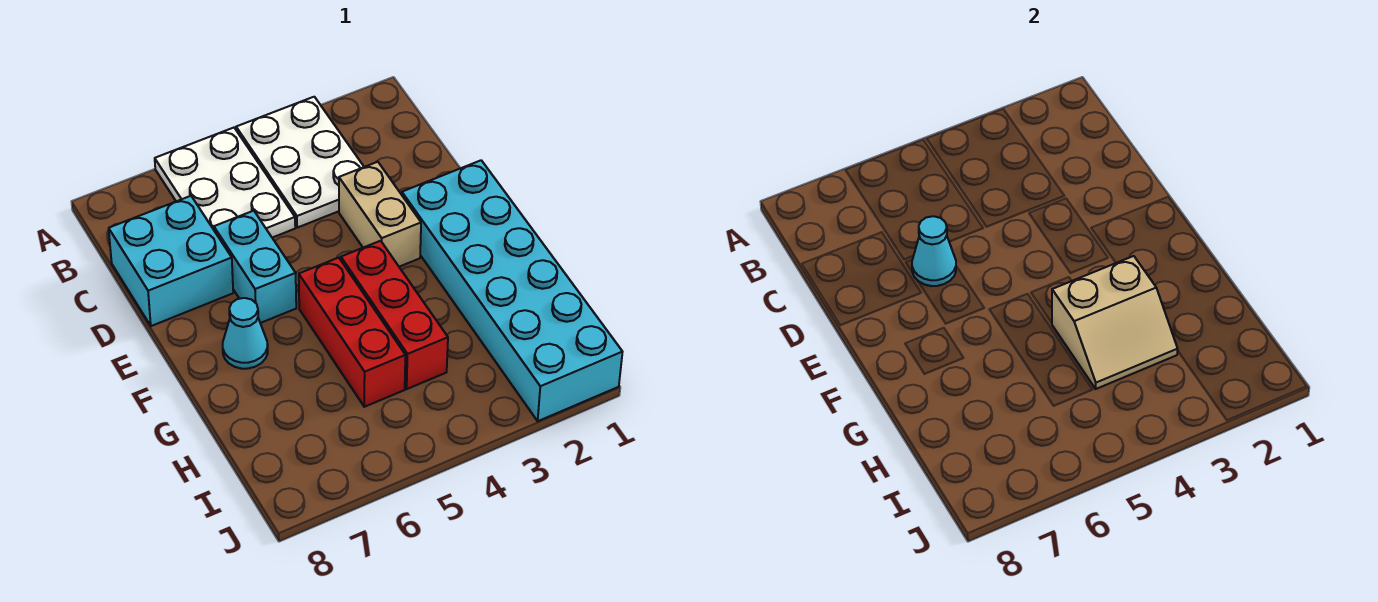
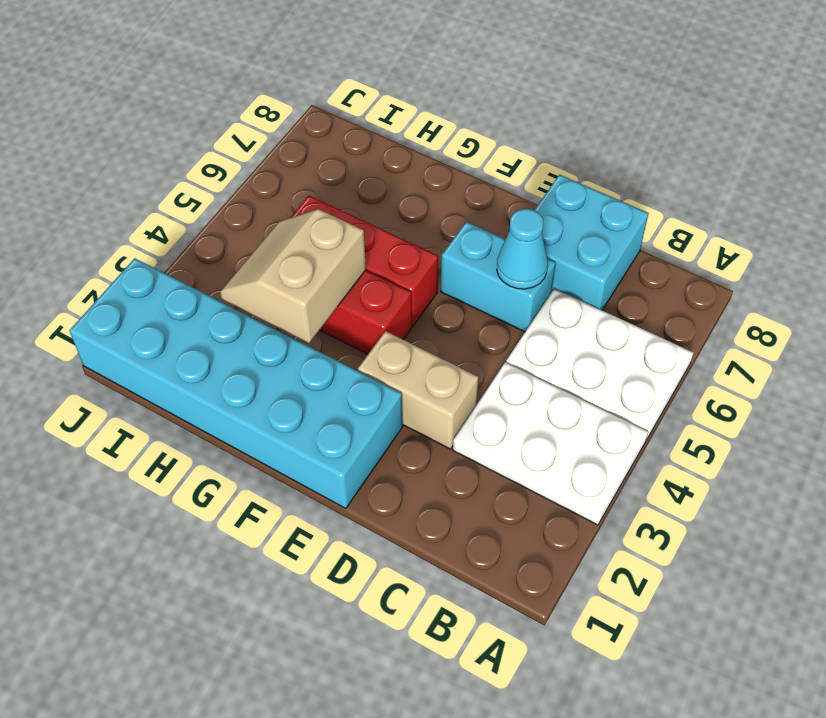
cyan 1x1 cone [223,298,268,369] -> none

